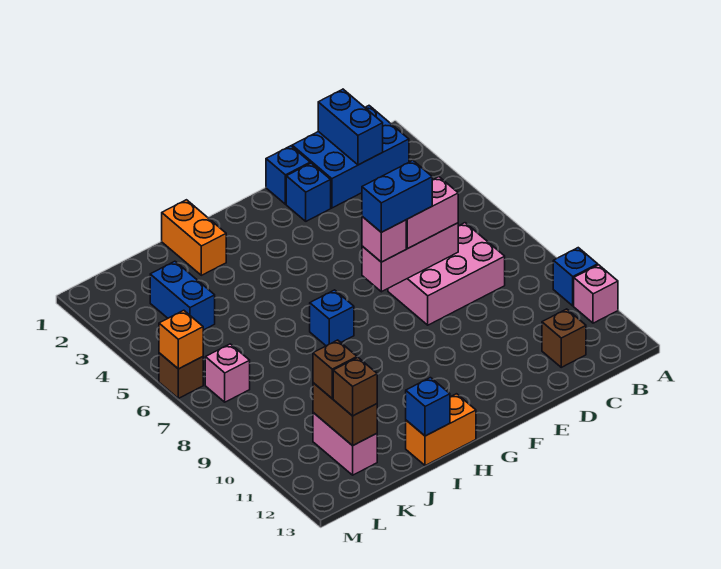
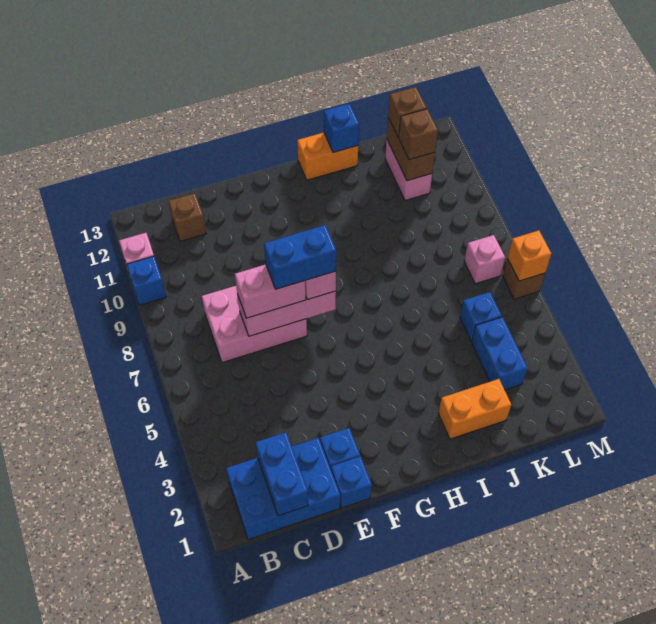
blue 1x1 brick [310,290,354,346] -> blue 1x1 brick moved to [460,292,502,341]
orange 1x2 brick [162,200,226,275] -> orange 1x2 brick turned to [438,379,511,439]

